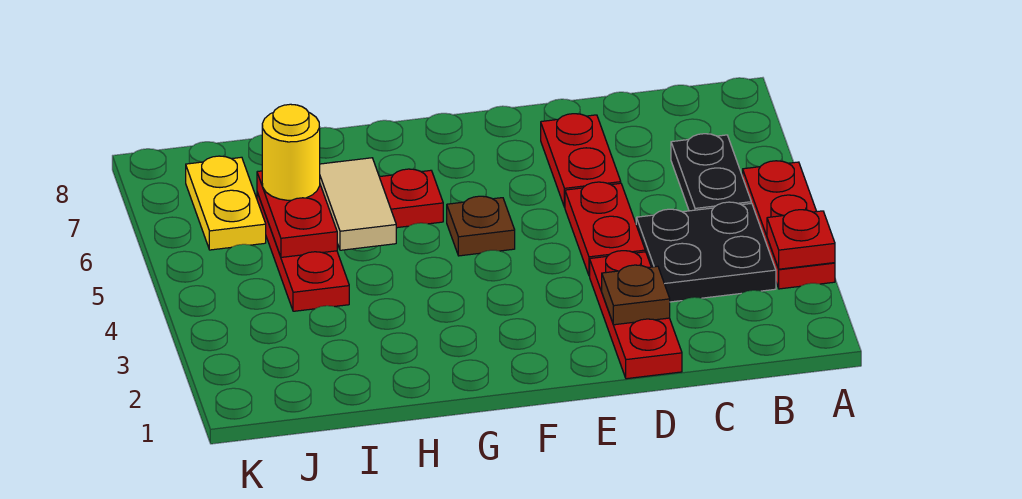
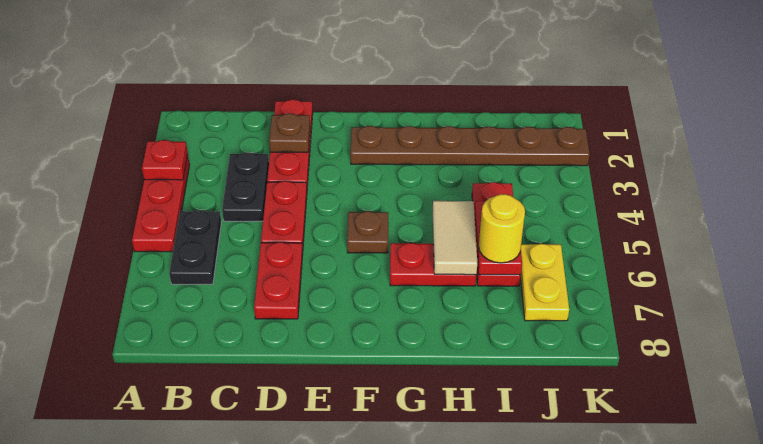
black 2x2 plate [636,202,776,302] -> black 1x2 plate [222,152,269,221]
none -> brown 1x6 plate [350,126,590,166]

